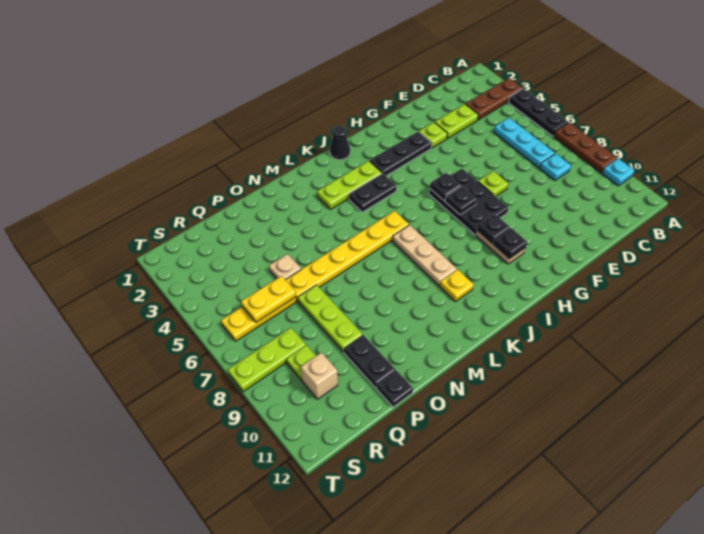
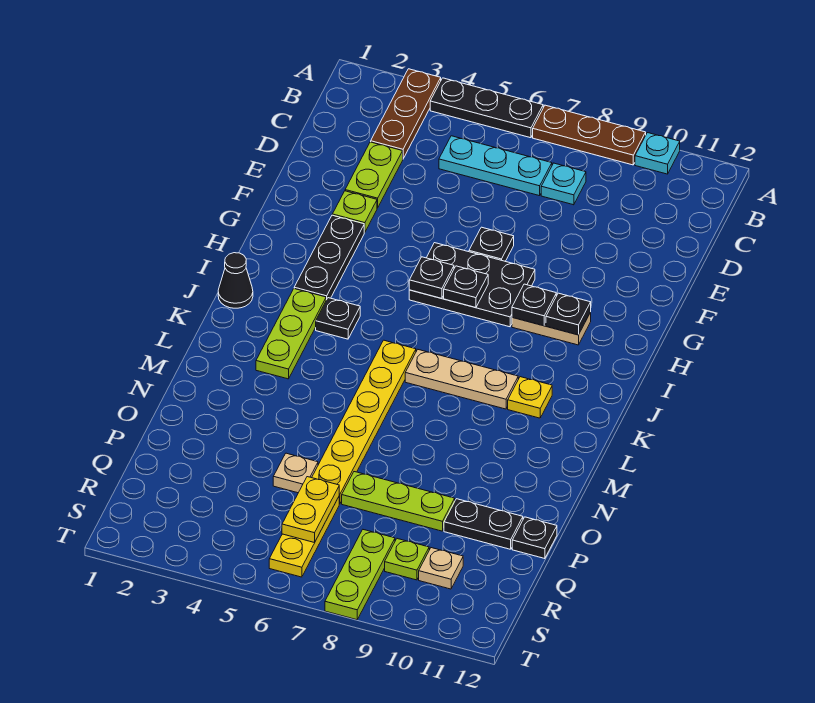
lime 1x1 plate [478,171,508,196] -> black 1x1 plate [469,227,514,261]
black 1x2 plate [349,174,396,212] -> black 1x1 plate [316,298,360,339]
tan 1x1 brick [301,353,338,399] -> tan 1x1 plate [419,548,463,589]

